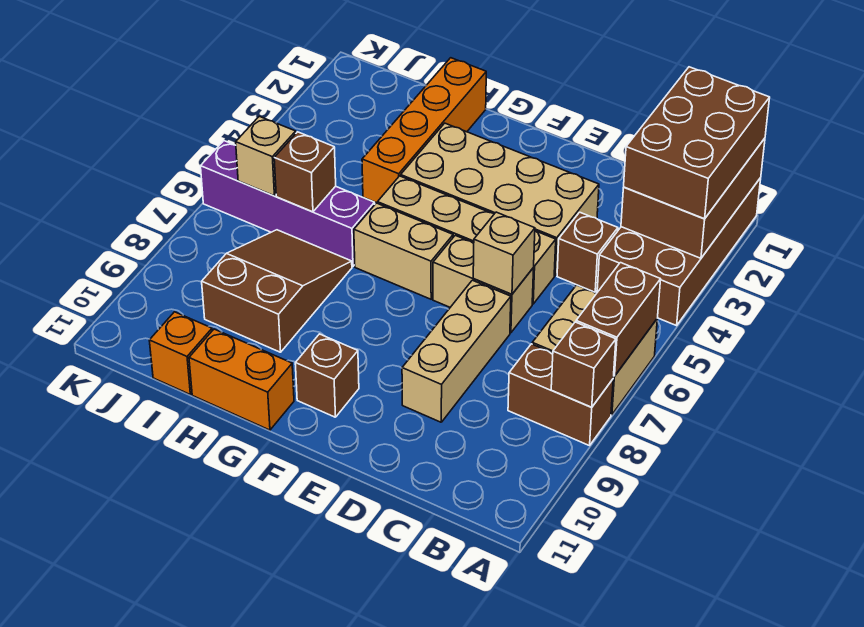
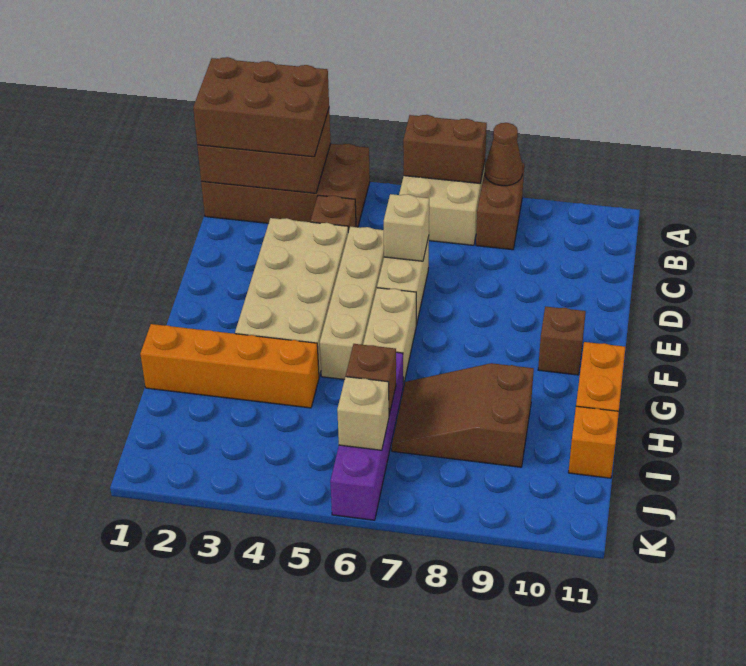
brown 1x1 brick [551,322,616,407] -> brown 1x1 cone [485,123,523,186]
tan 1x3 brick [402,280,511,422] -> none

